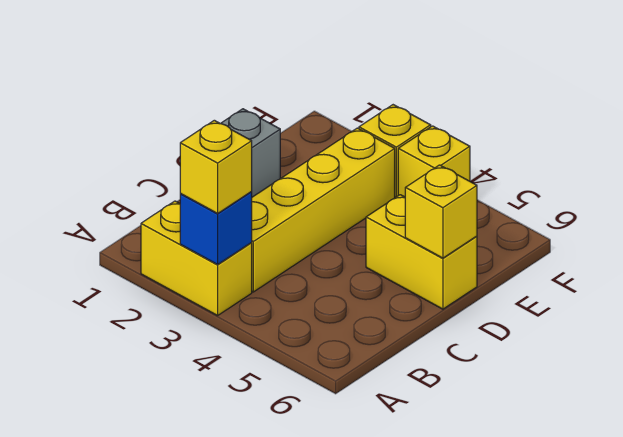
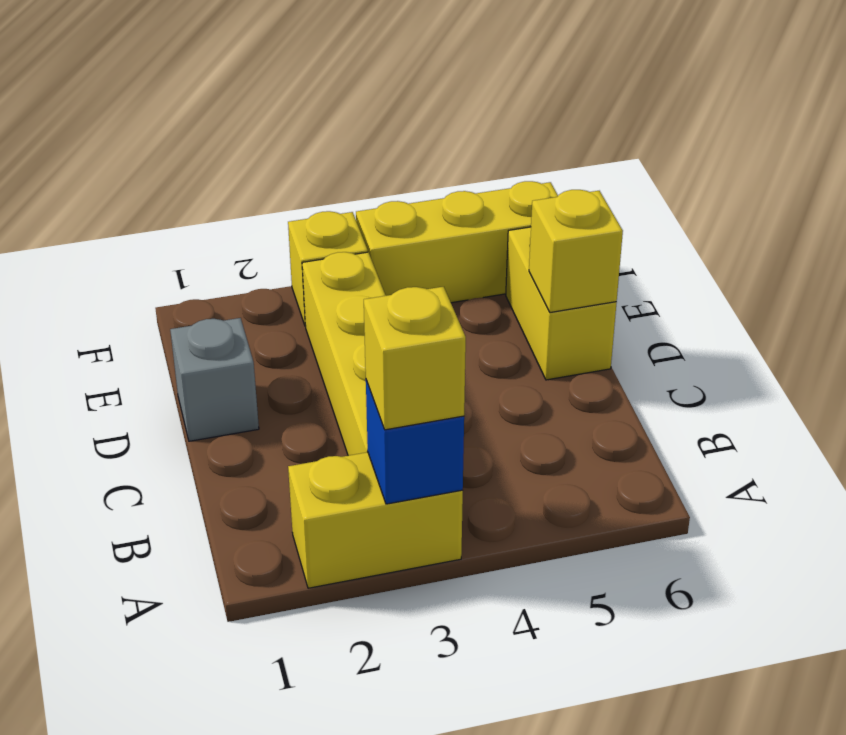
yellow 1x2 brick [366,195,477,309] -> yellow 1x2 brick turned to [506,227,617,380]
yellow 1x1 brick [398,126,470,197] -> yellow 1x3 brick [356,181,558,303]

